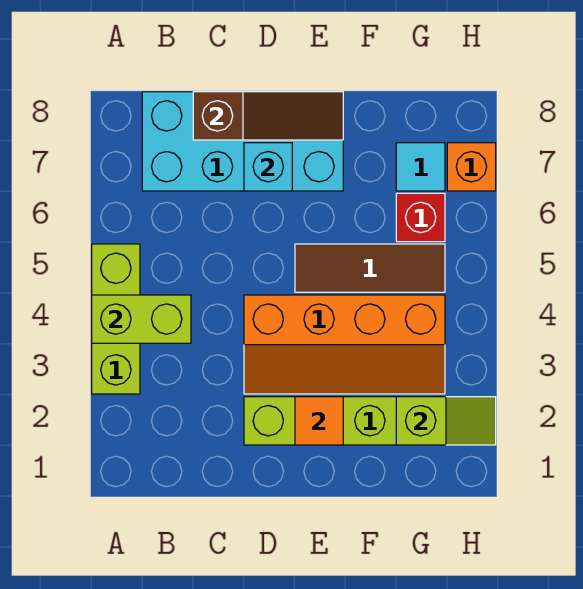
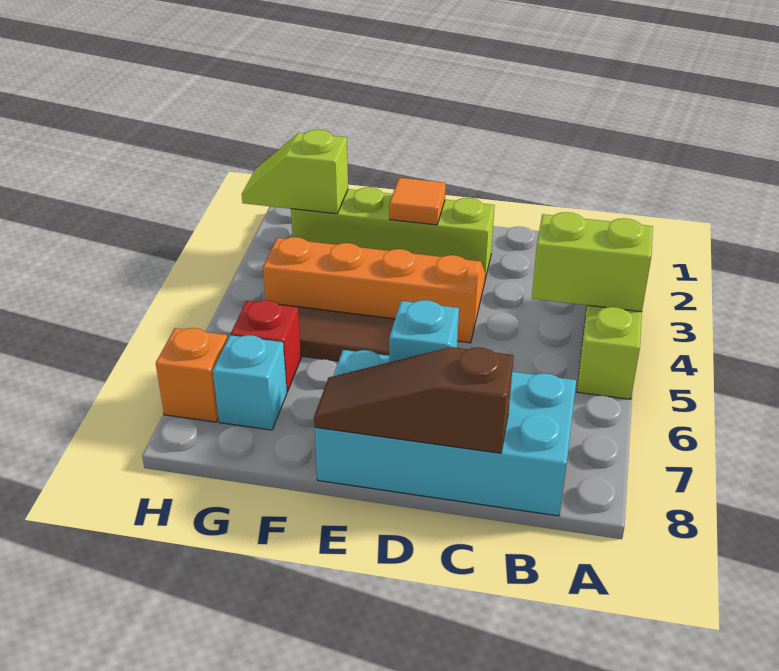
cyan 1x1 tile [396,143,445,191] -> cyan 1x1 brick [213,335,287,430]

